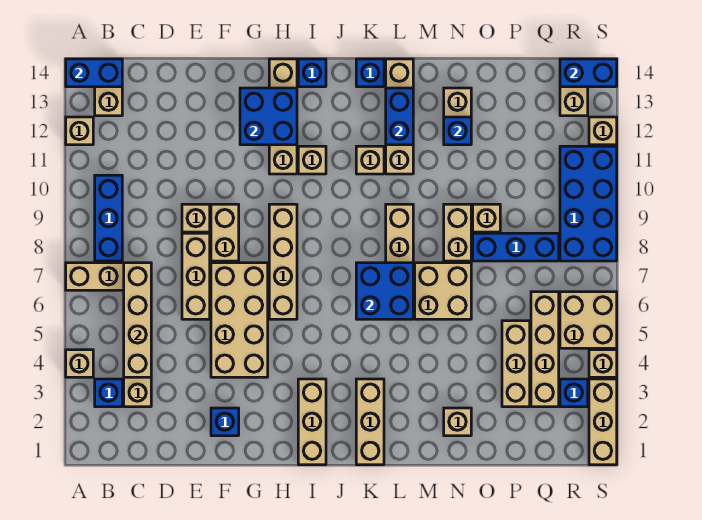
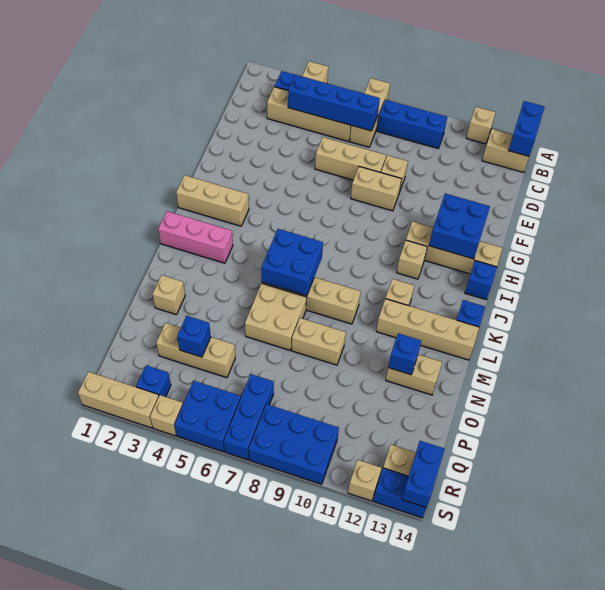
tan 1x4 brick [124,263,151,377] -> blue 1x4 brick [288,75,380,131]
blue 1x1 brick [211,408,239,436] -> blue 1x1 brick moved to [177,316,211,357]
tan 2x4 brick [211,263,268,377] -> none
tan 1x4 brick [269,204,297,319] -> none
tan 1x3 brick [356,379,384,465] -> pink 1x3 brick [158,211,233,263]
blue 1x2 brick [386,88,413,145] -> blue 1x2 brick moved to [373,468,426,518]
blue 1x3 brick [473,233,559,261] -> blue 1x3 brick moved to [224,374,274,460]
tan 1x1 brick [473,204,500,232] -> none
tan 1x4 brick [531,292,559,407] -> none
tan 2x2 brick [560,292,617,348] -> blue 2x2 brick [174,381,241,452]
blue 2x4 brick [560,146,617,261] -> blue 2x3 brick [248,404,339,484]

